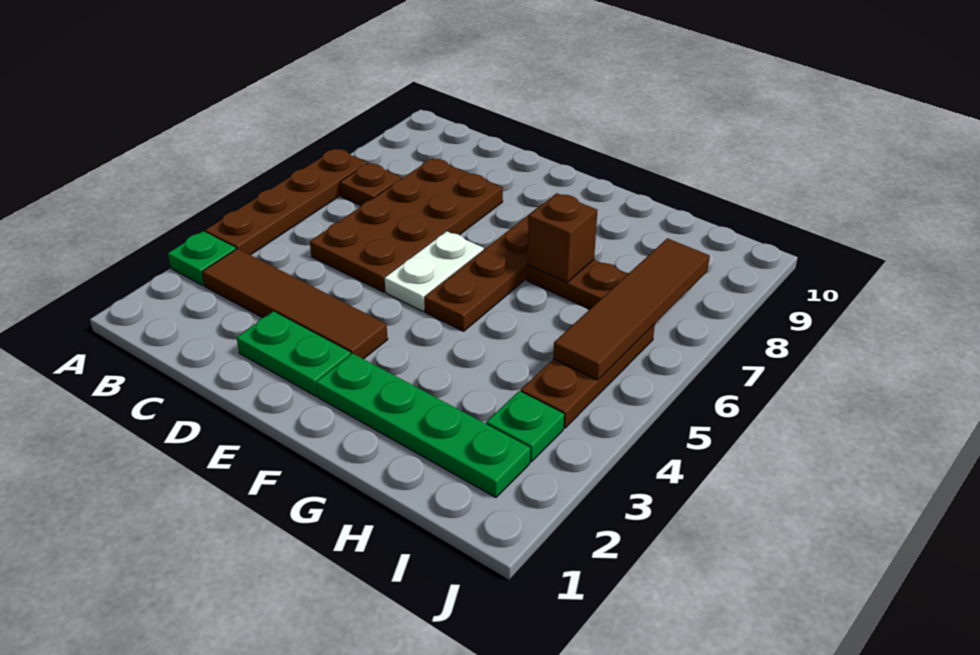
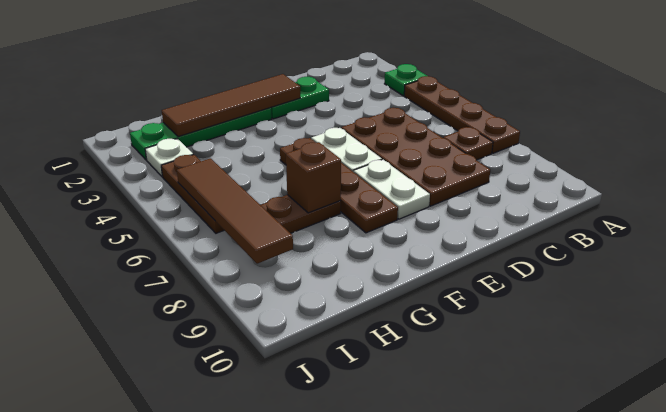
brown 1x4 tile [202,248,388,359] -> brown 1x4 tile moved to [162,74,300,137]
none -> white 1x2 plate [353,160,430,219]
green 1x1 plate [486,391,564,462] -> white 1x1 plate [145,139,193,177]

